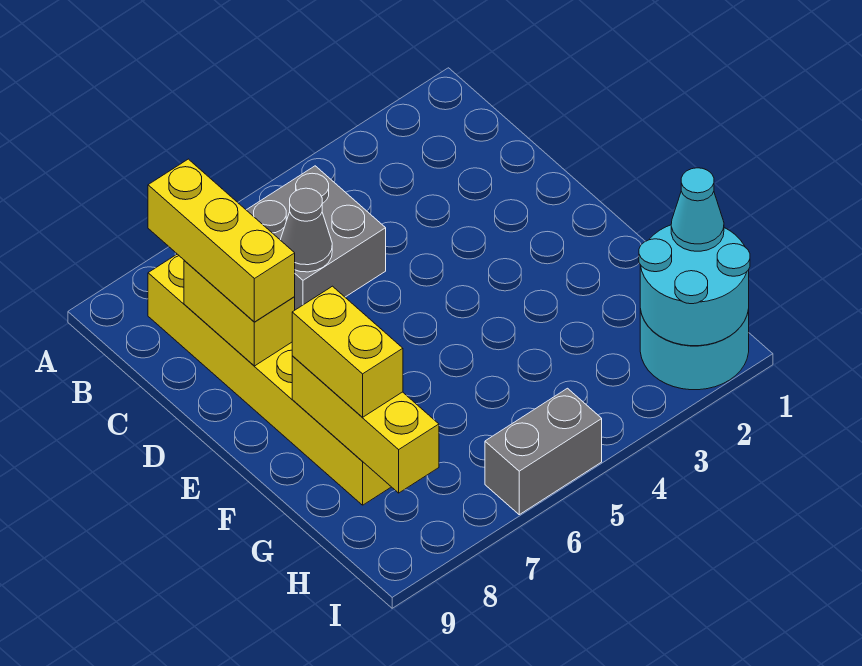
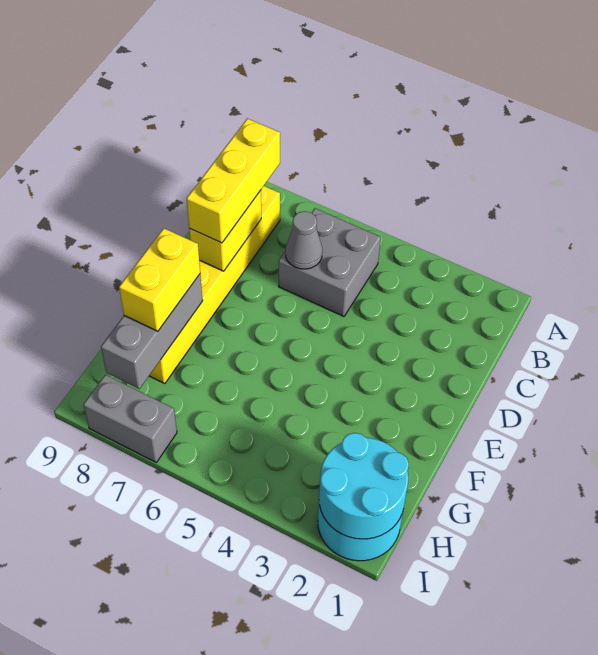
yellow 1x3 brick [292,356,439,493] -> grey 1x3 brick [101,274,203,389]
cyan 1x1 cone [671,168,724,251] -> none
grey 1x2 brick [485,388,602,515] -> grey 1x2 brick moved to [83,375,177,462]

